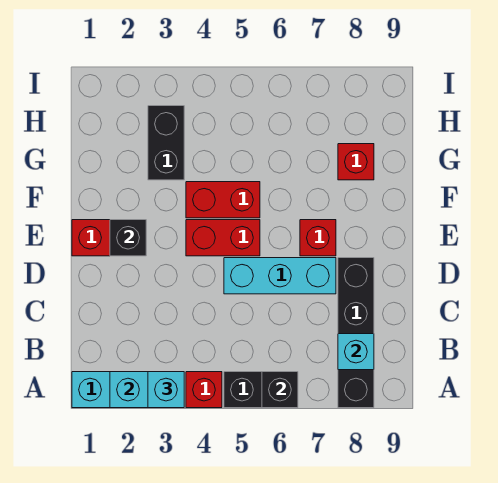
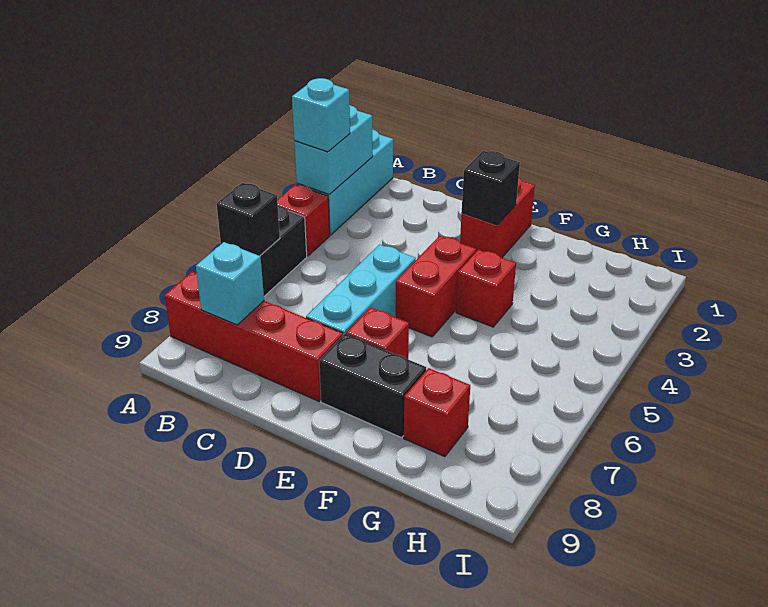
black 1x4 brick [338,258,374,408] -> red 1x4 brick [165,272,343,401]
red 1x2 brick [186,182,260,218] -> red 1x1 brick [456,250,516,327]
black 1x2 brick [148,106,184,180] -> black 1x2 brick moved to [319,334,426,438]

